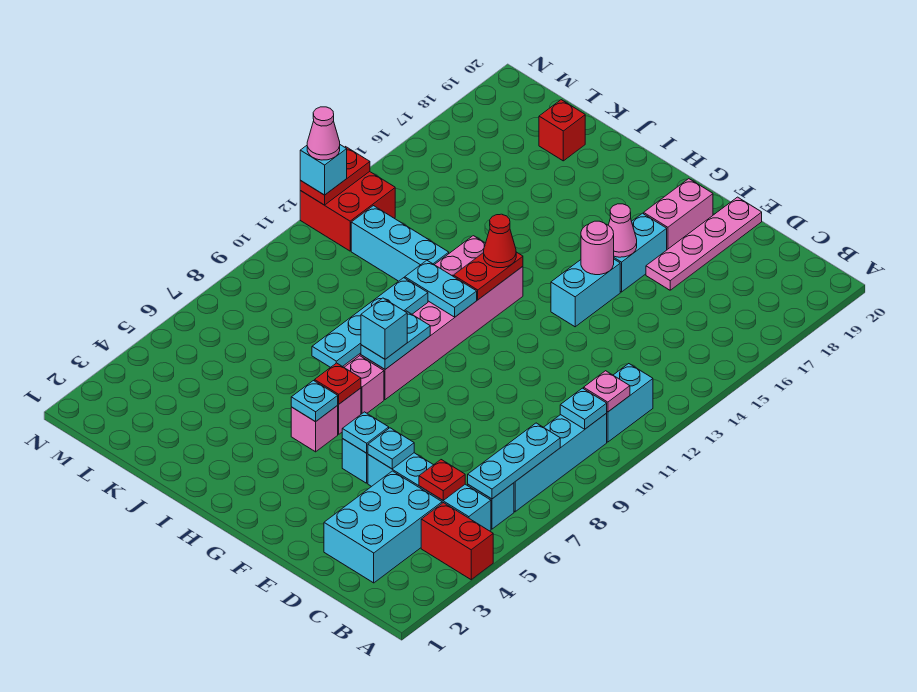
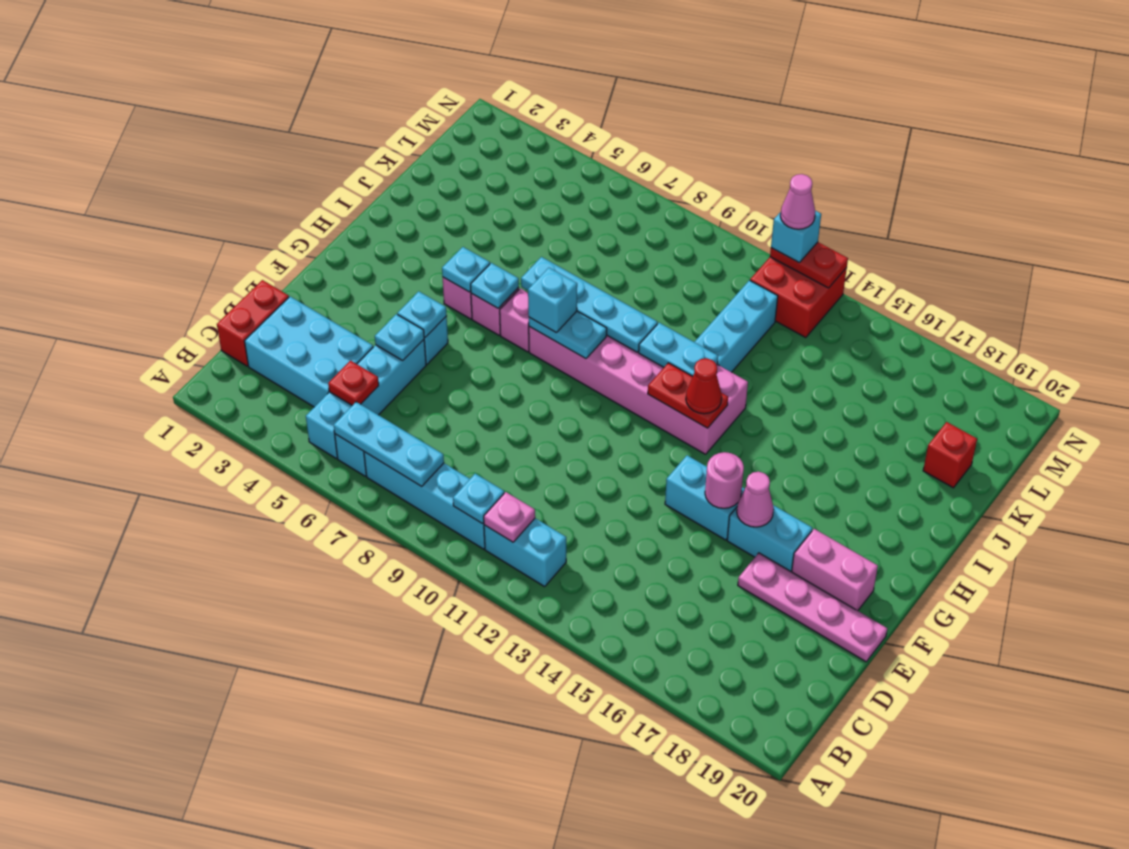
red 1x2 brick [421,503,493,580] -> red 1x2 brick moved to [217,280,289,366]
red 1x1 plate [315,363,361,404] -> cyan 1x1 plate [471,263,519,308]
cyan 1x2 plate [405,260,477,317] -> cyan 1x2 plate turned to [639,323,718,376]

